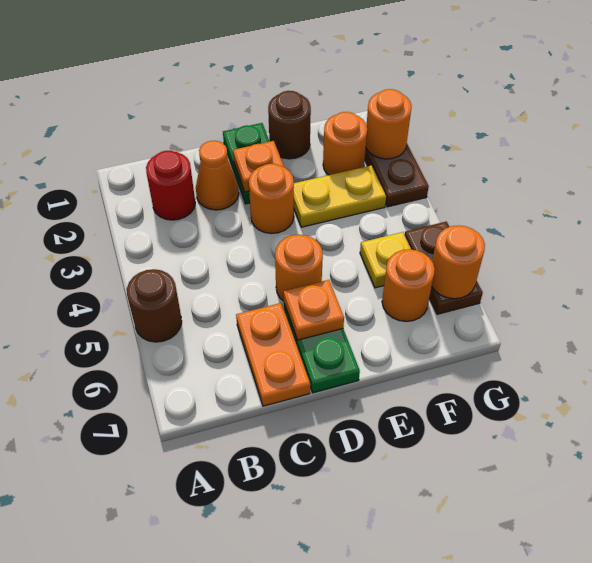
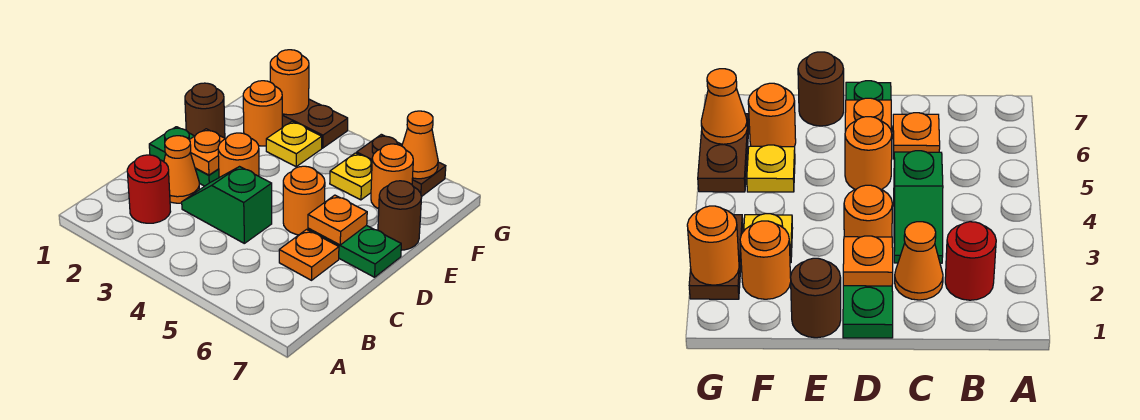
brown 1x1 round brick [127,269,182,342] -> brown 1x1 round brick moved to [378,181,422,250]
none -> green 1x2 slope [182,167,272,243]
orange 1x2 plate [236,303,310,406] -> orange 1x1 plate [279,230,339,280]
yellow 1x2 plate [294,165,386,227] -> yellow 1x1 plate [266,122,322,167]
orange 1x1 round brick [432,226,485,299] -> orange 1x1 cone [402,111,438,179]

